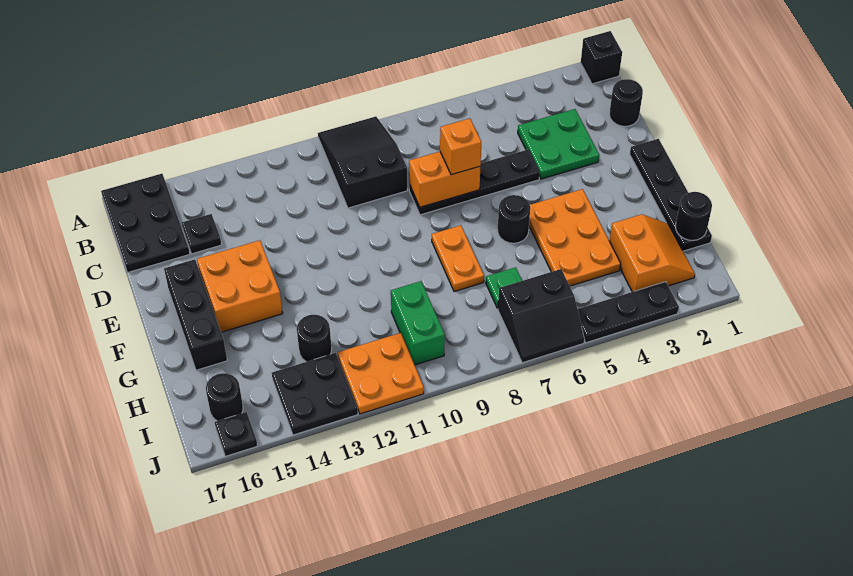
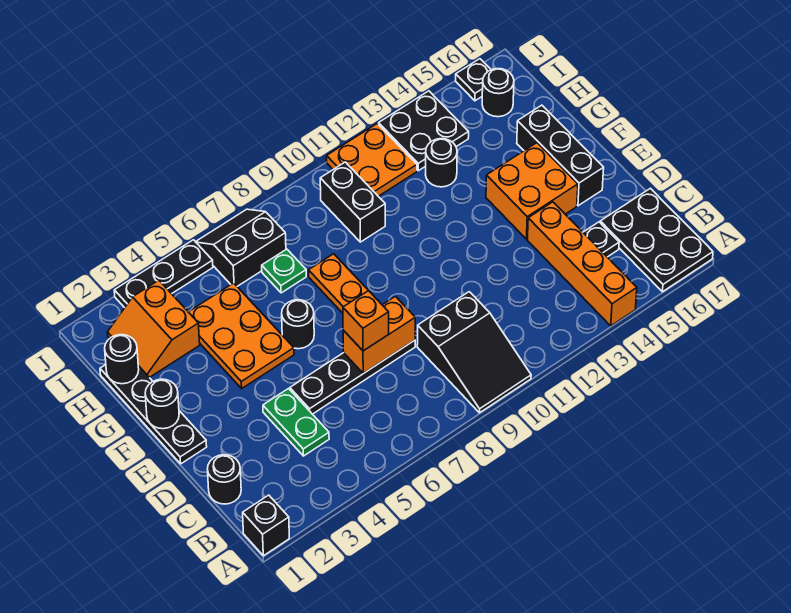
none -> orange 1x4 brick [527,202,637,326]
green 2x2 plate [518,109,599,179] -> green 1x2 plate [263,389,329,456]
none -> black 1x1 round brick [145,379,179,429]
green 1x2 brick [391,281,445,365] -> black 1x2 brick [320,162,385,242]

